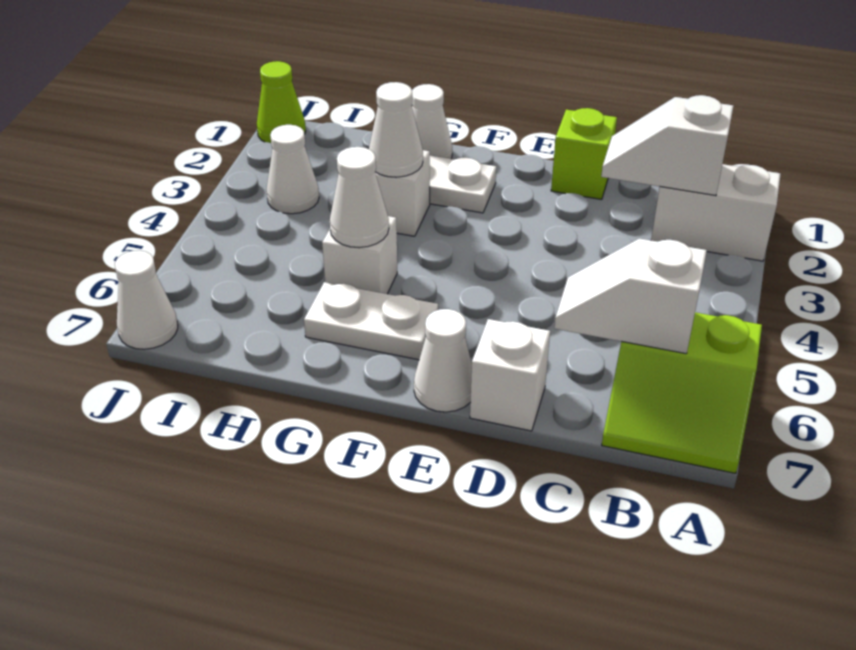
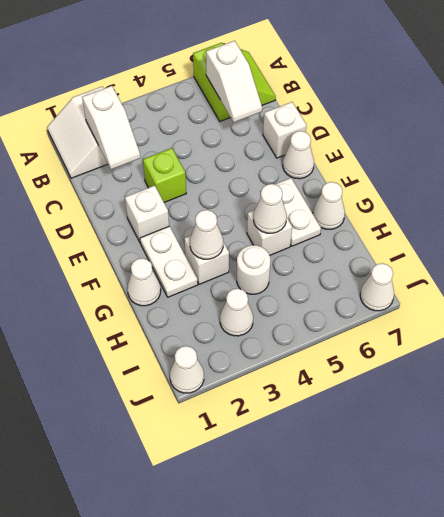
lime 1x1 brick [551,108,617,200] -> lime 1x1 brick moved to [143,148,186,202]
none -> white 1x1 brick [125,185,169,243]
none -> white 1x1 cone [313,182,345,229]
none -> white 1x1 round brick [237,245,270,294]
lime 1x1 cone [257,61,306,143] -> white 1x1 cone [170,346,204,393]

